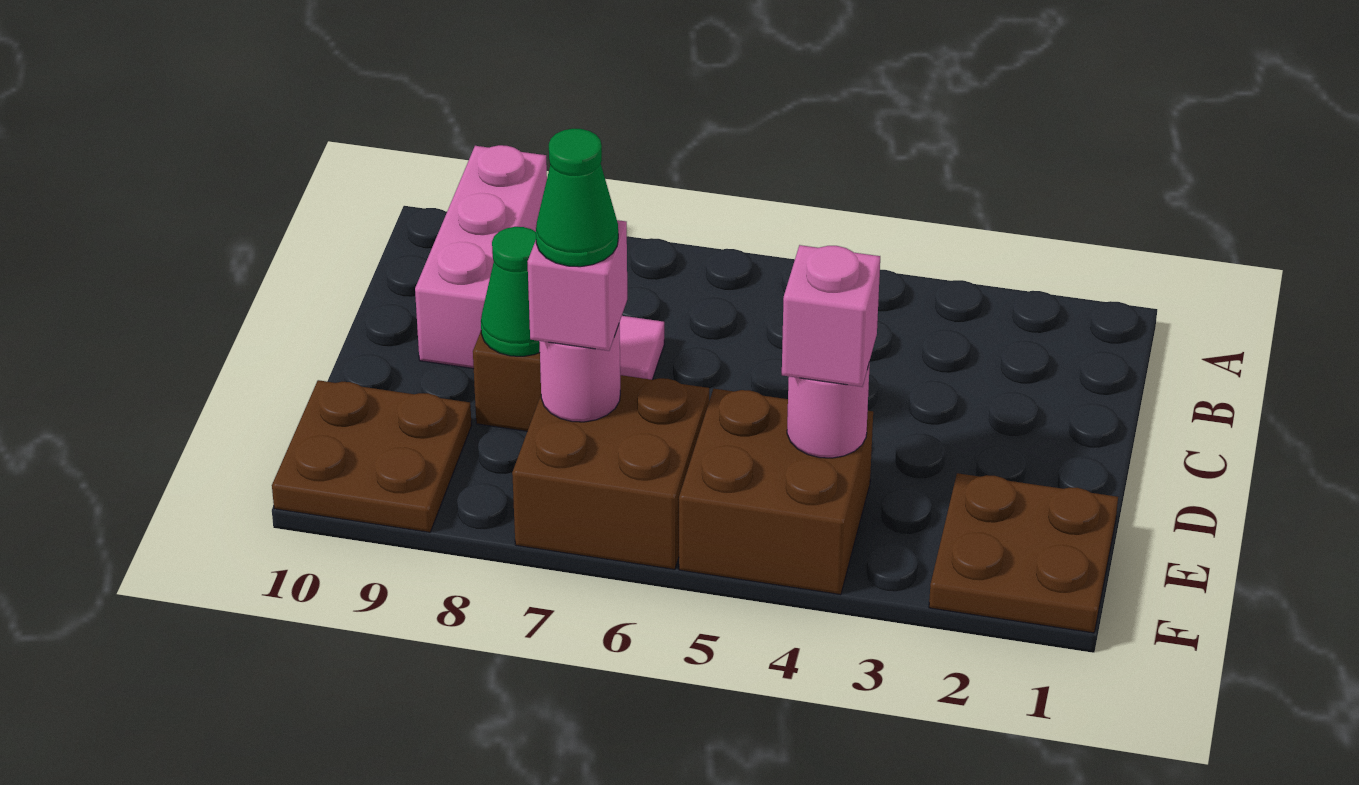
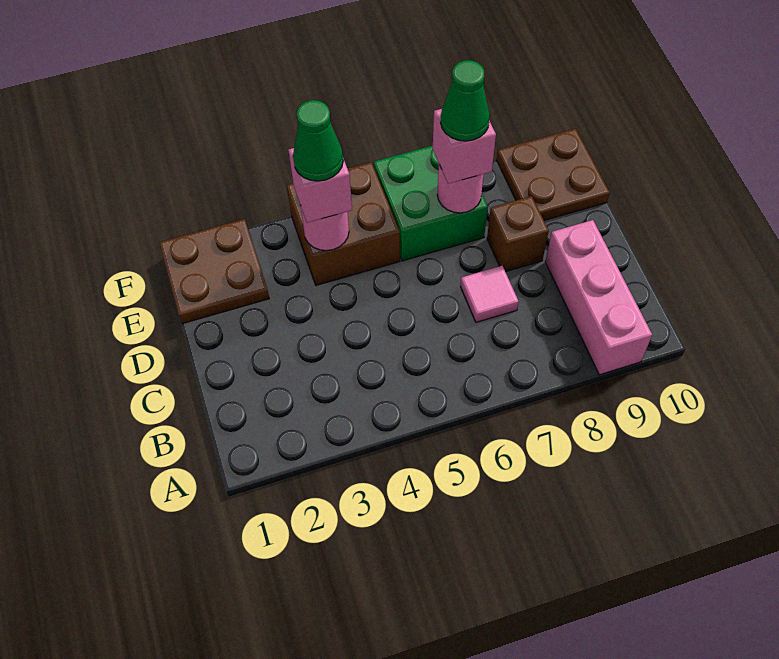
green 1x1 cone [481,227,540,356] -> green 1x1 cone moved to [293,100,343,181]
brown 2x2 brick [512,375,709,569] -> green 2x2 brick [374,146,488,261]

